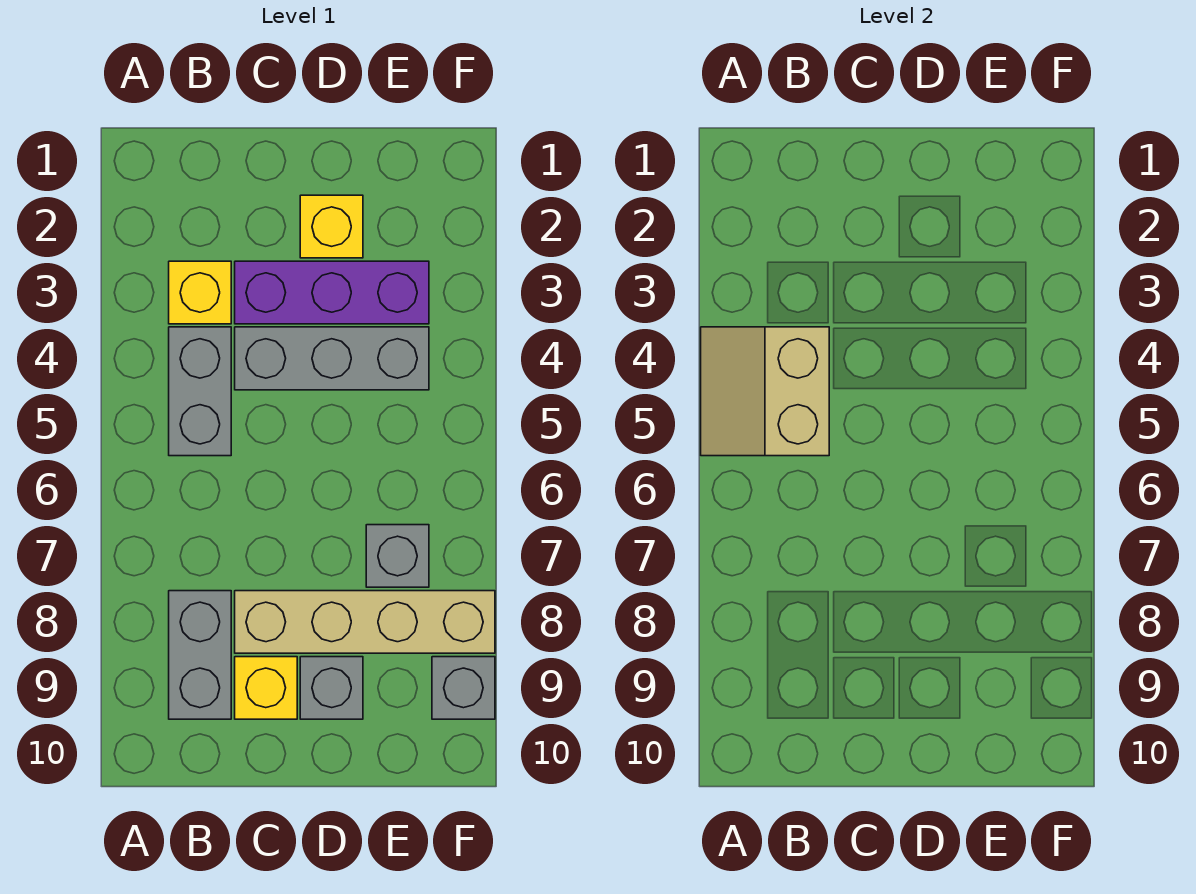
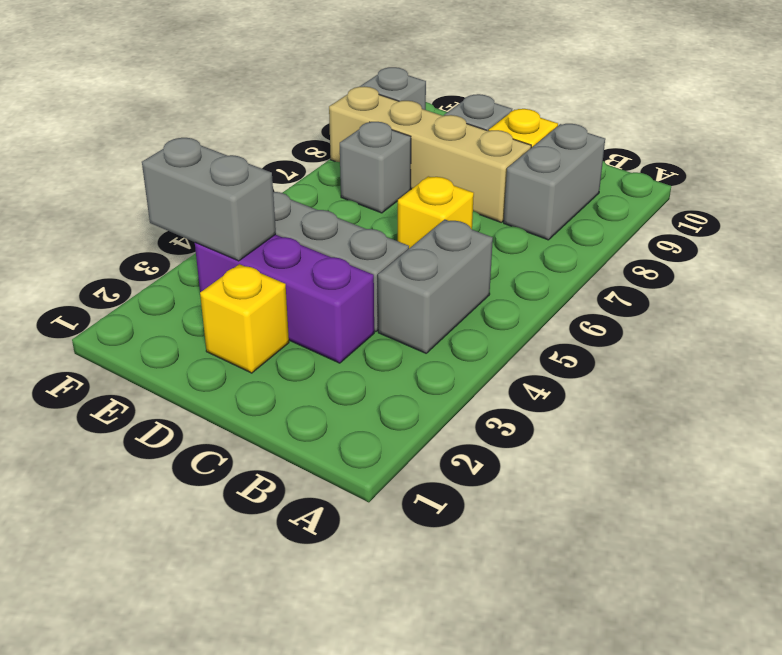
tan 2x2 slope [701,327,829,456] -> none
yellow 1x1 brick [169,261,231,324] -> yellow 1x1 brick moved to [398,176,474,248]
none -> grey 1x2 brick [142,138,276,261]

